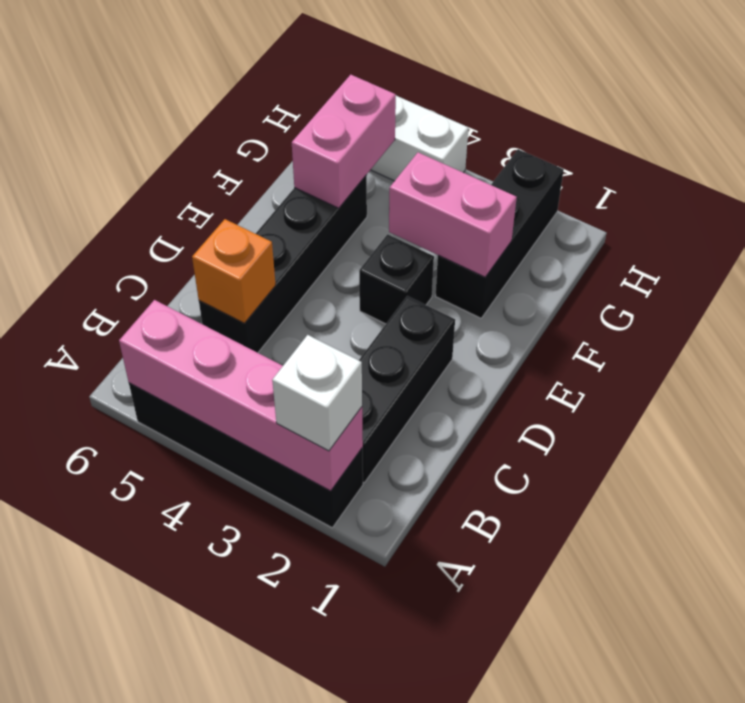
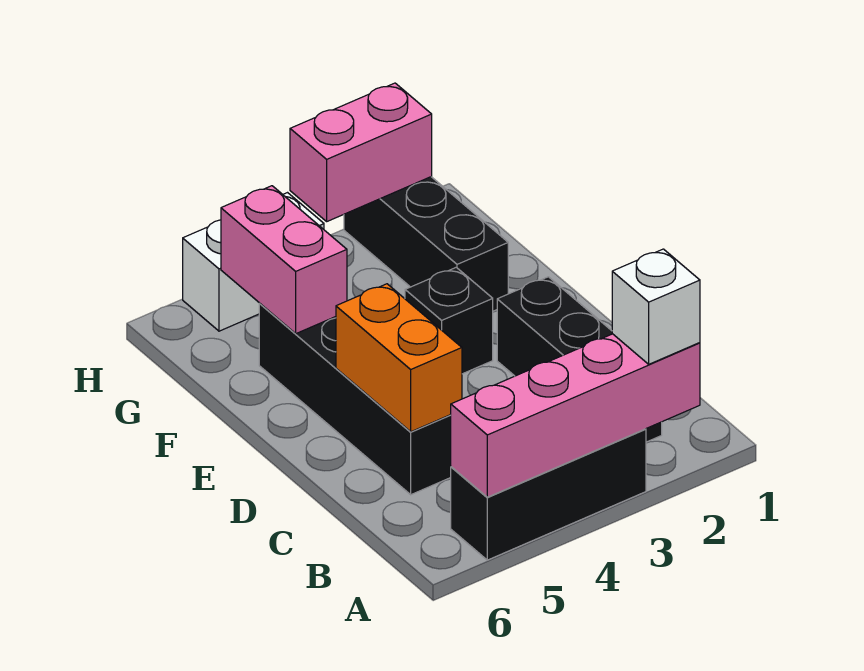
black 1x4 brick [129,383,363,528] -> black 1x3 brick [451,429,646,560]
orange 1x1 brick [192,219,276,323] -> orange 1x2 brick [336,284,462,432]
pink 1x2 brick [389,152,517,277] -> pink 1x2 brick moved to [290,83,432,221]

